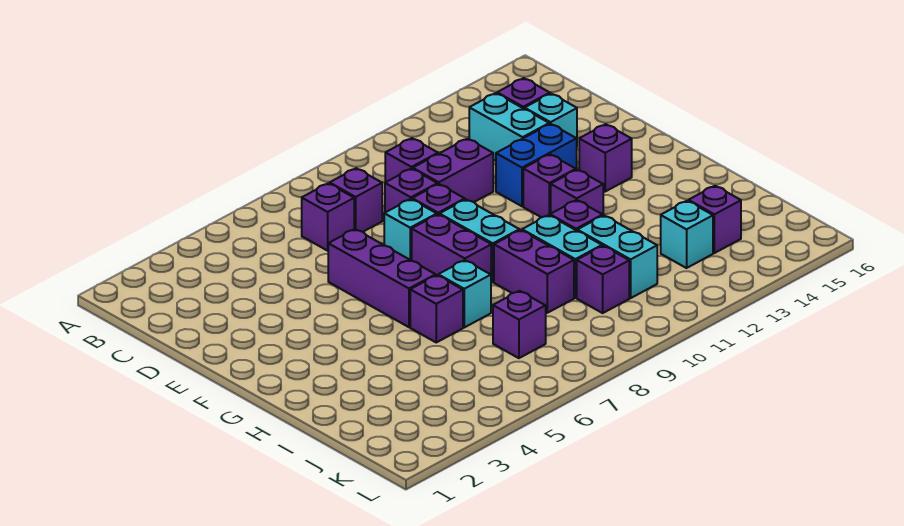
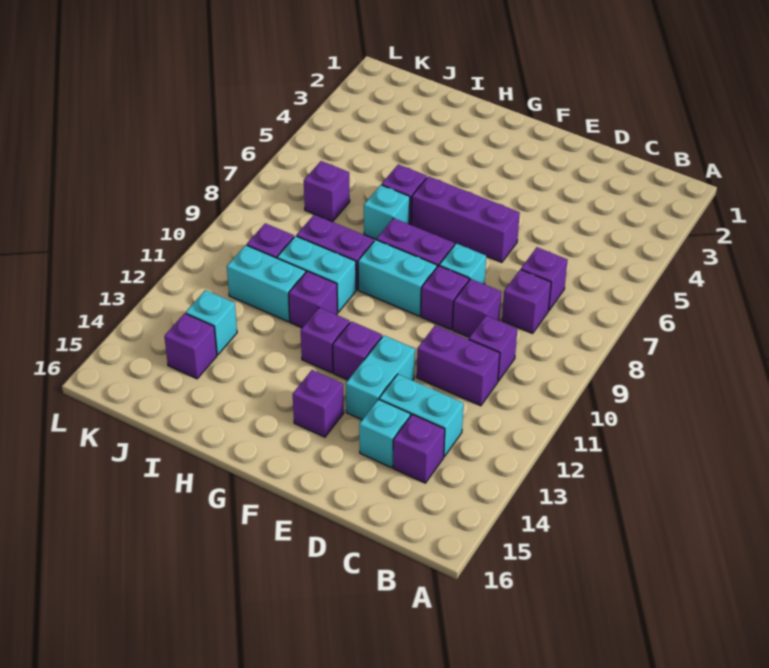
purple 1x2 brick [413,139,493,202] -> purple 1x2 brick turned to [417,325,500,406]
blue 1x2 brick [496,124,577,206] -> cyan 1x2 brick [346,335,415,420]

